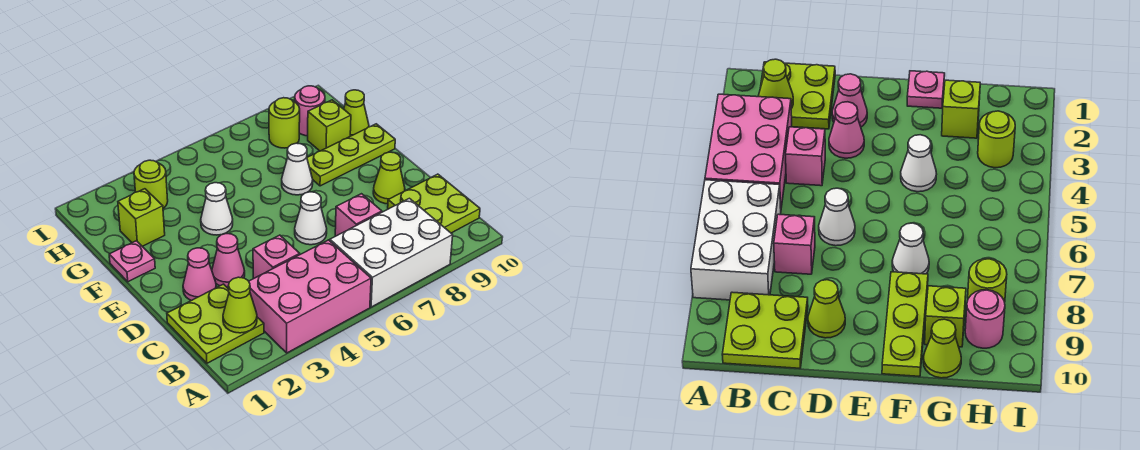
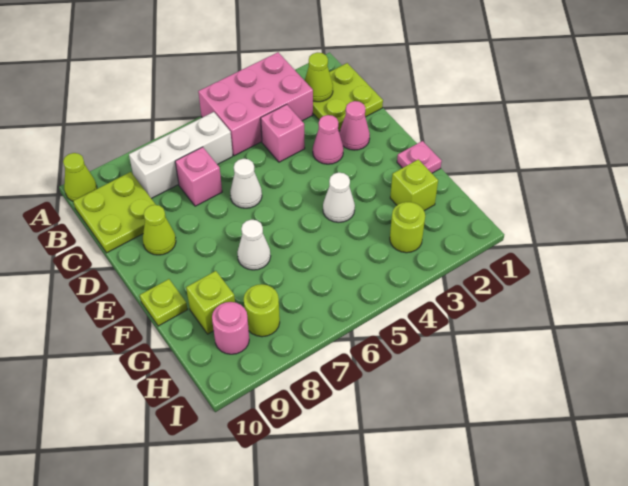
white 2x3 brick [330,198,453,307] -> white 1x3 brick [129,112,233,199]
lime 1x3 plate [307,124,395,186] -> lime 1x1 plate [140,279,188,326]
lime 1x1 cone [344,90,369,136] -> lime 1x1 cone moved to [63,153,97,201]

